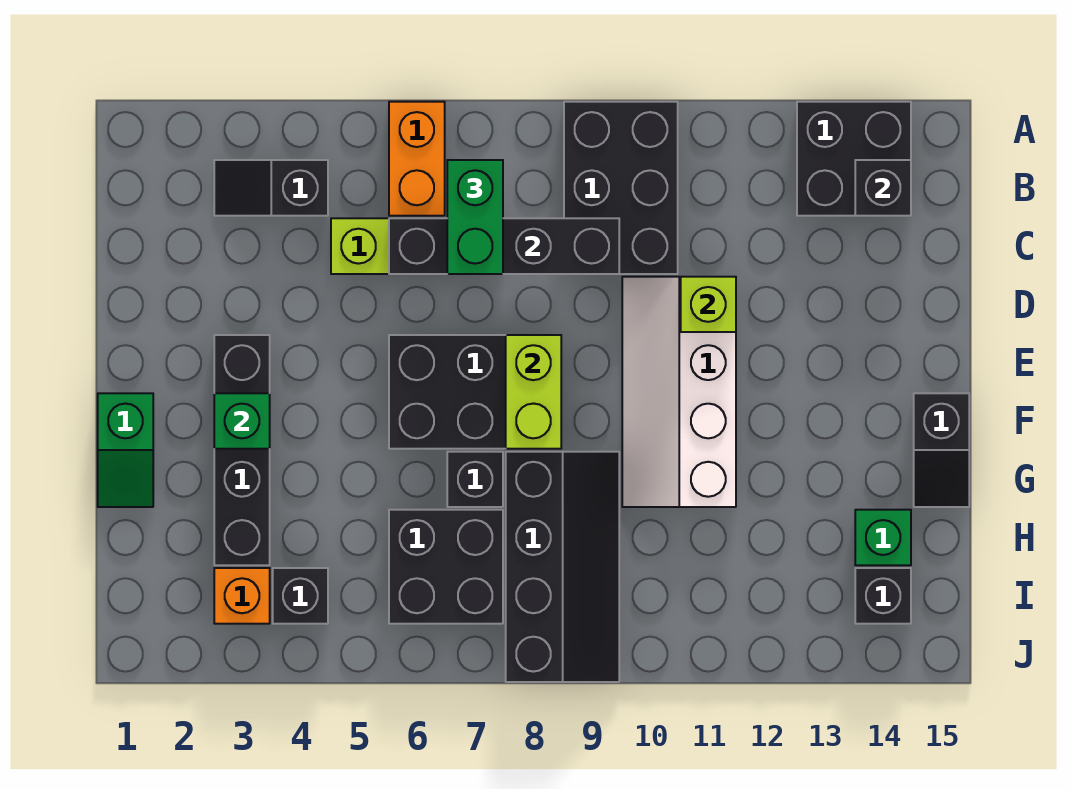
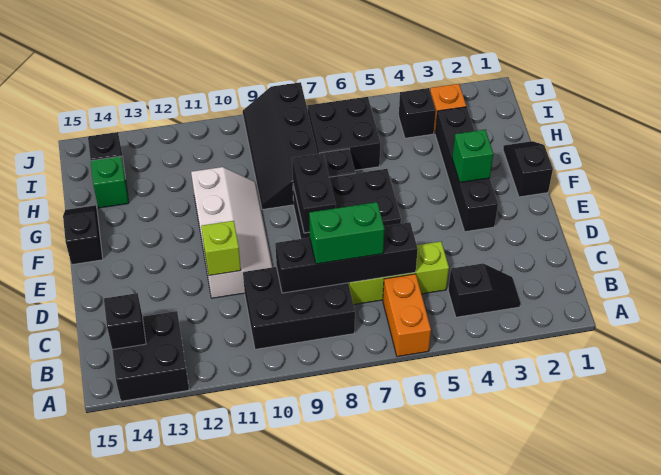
black 2x3 brick [564,102,678,274] -> black 2x3 brick turned to [243,267,355,349]
green 1x2 brick [447,160,503,274] -> green 1x2 brick turned to [309,202,385,264]
lime 1x2 brick [506,335,561,449] -> black 1x2 brick [292,153,336,233]
green 1x2 slope [98,393,153,507] -> black 1x2 slope [503,141,553,197]

